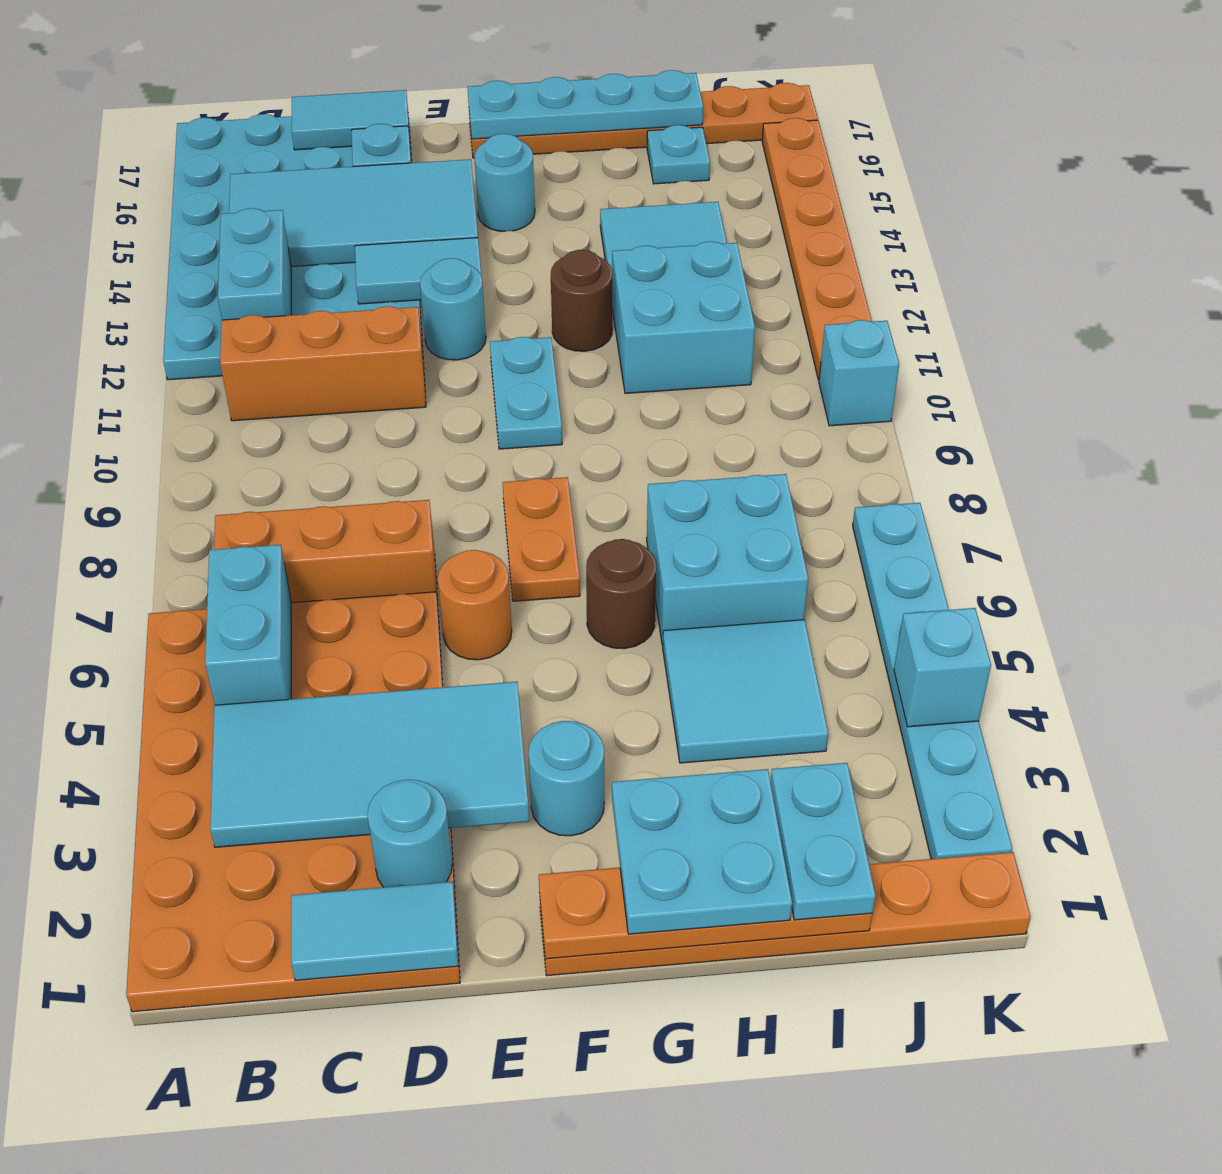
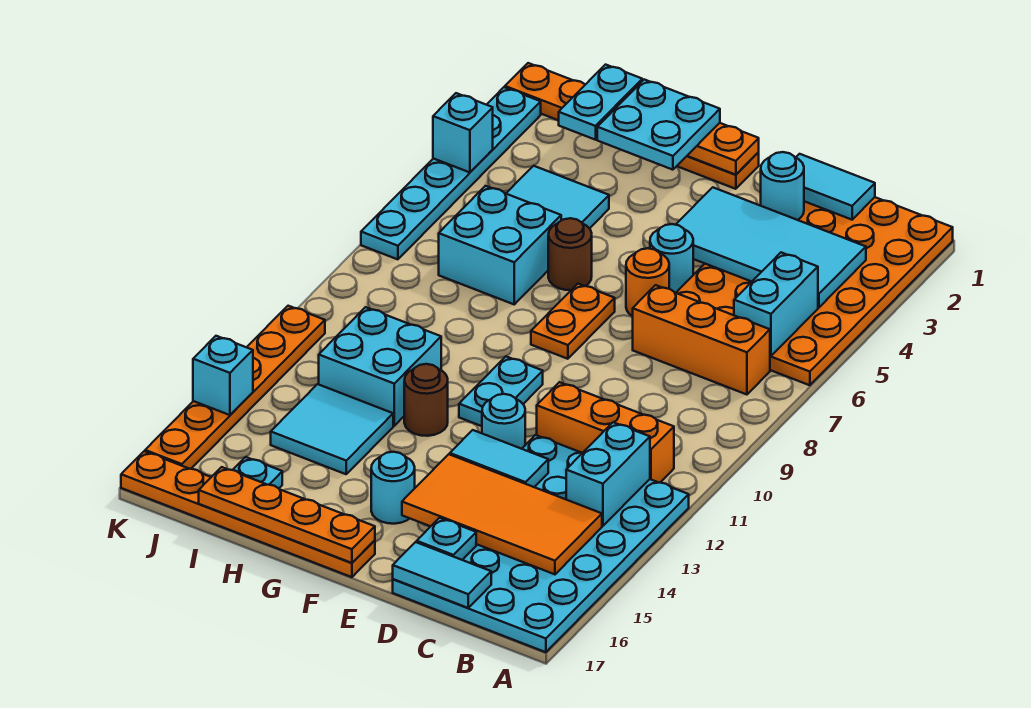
cyan 2x4 tile [229,159,478,267] -> orange 2x4 tile [402,454,602,574]
cyan 1x1 round brick [528,721,604,836] -> cyan 1x1 round brick moved to [650,224,693,293]
cyan 1x4 plate [468,70,703,139] -> orange 1x4 plate [199,467,375,563]
cyan 1x1 brick [819,320,899,426] -> cyan 1x1 brick moved to [193,336,253,415]

